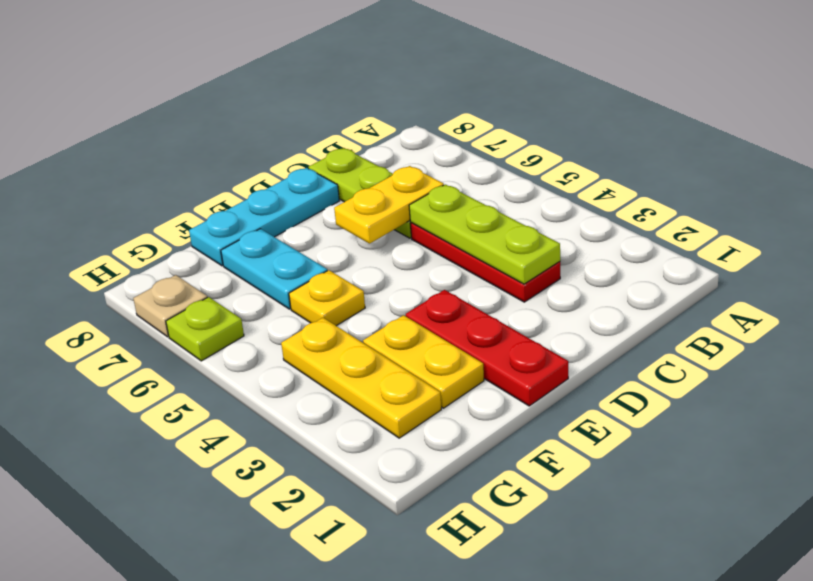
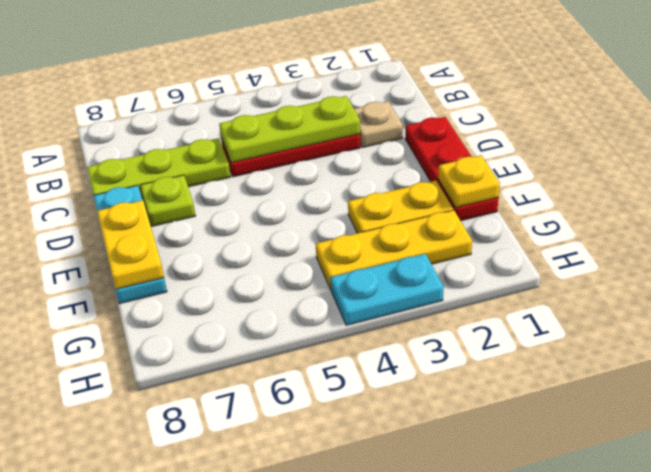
yellow 1x2 plate [334,166,444,244] -> yellow 1x2 plate moved to [97,200,164,289]
red 1x3 plate [406,290,568,406] -> red 1x3 plate turned to [405,117,499,221]
yellow 1x1 plate [289,270,365,326] -> yellow 1x1 plate moved to [438,155,500,208]
cyan 1x2 plate [221,229,327,309] -> cyan 1x2 plate moved to [330,254,444,325]
lime 1x1 plate [166,297,244,361] -> lime 1x1 plate moved to [140,175,195,227]
tan 1x1 plate [133,275,207,337] -> tan 1x1 plate moved to [354,101,403,147]

